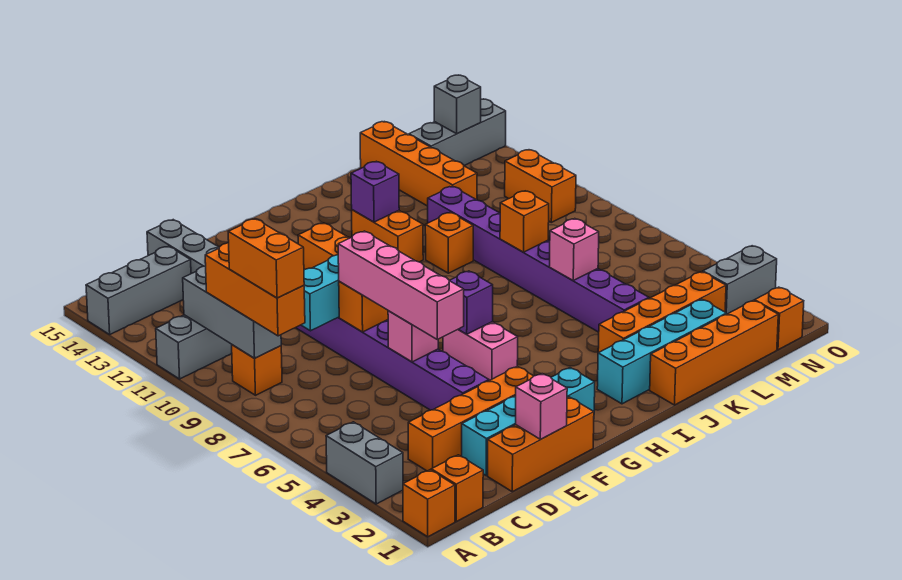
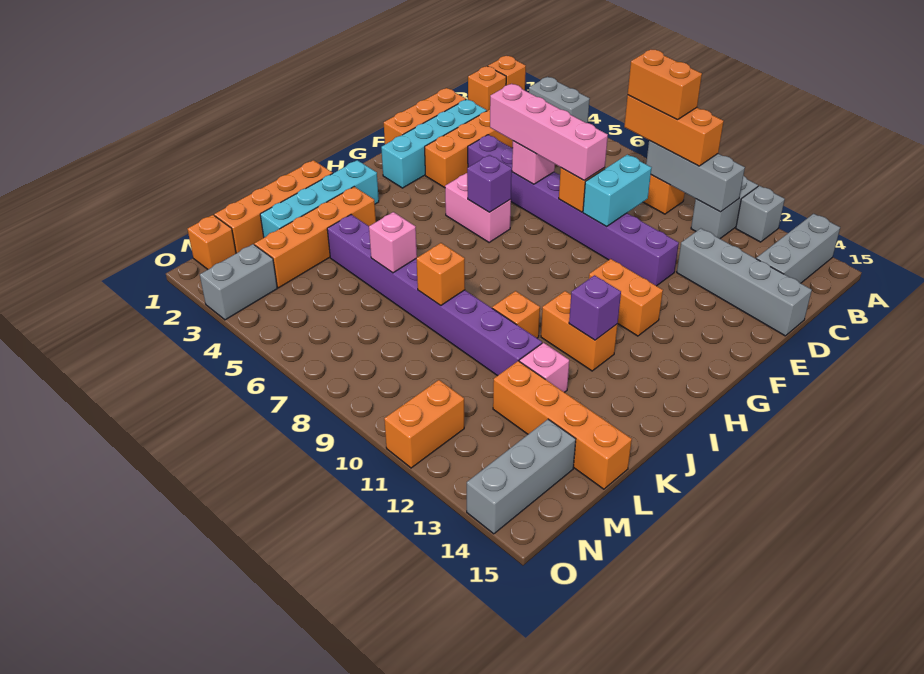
pink 1x1 brick [516,374,567,439] -> pink 1x1 brick moved to [519,343,569,392]
orange 1x2 brick [505,150,576,222] -> orange 1x2 brick turned to [384,380,464,468]
grey 1x1 brick [434,75,481,134] -> grey 1x1 brick moved to [736,186,785,242]

